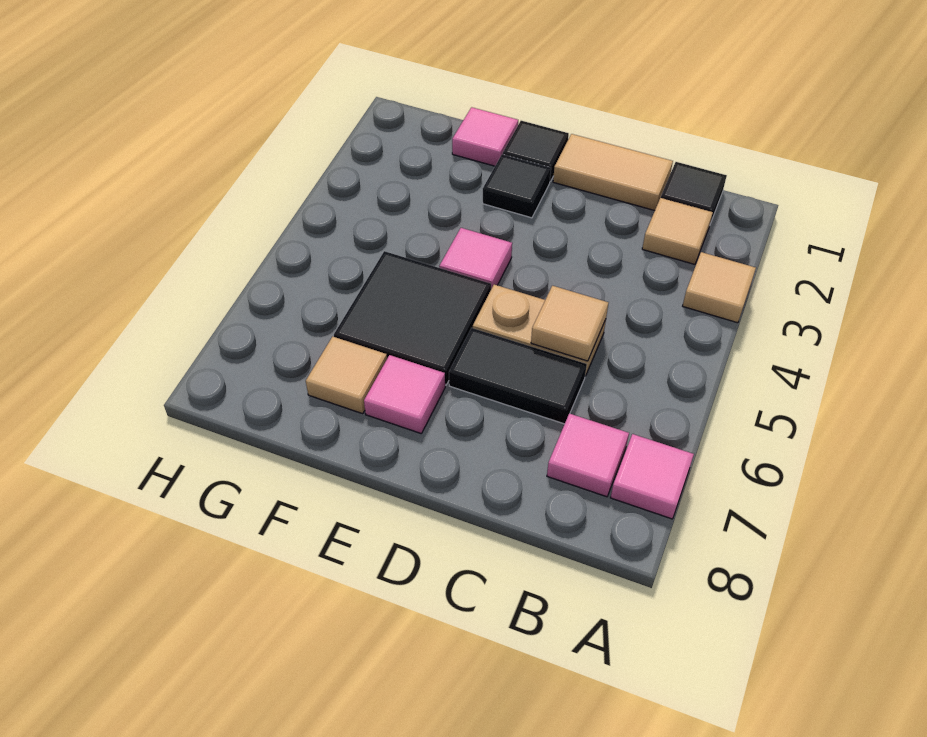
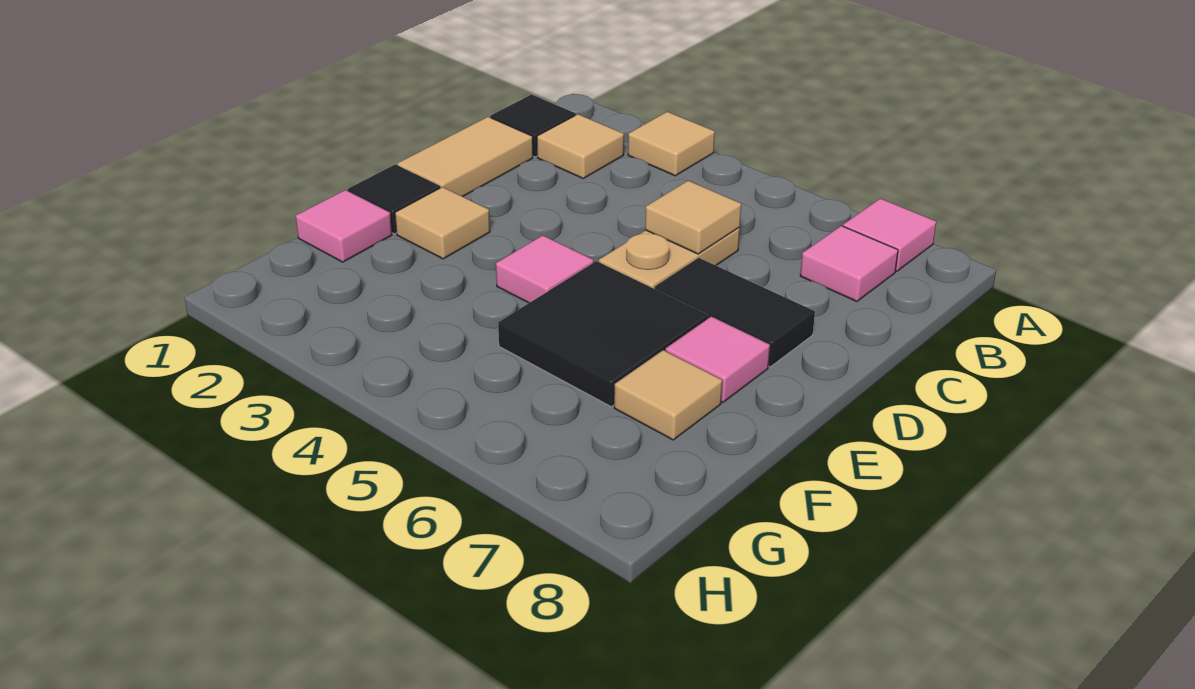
black 1x2 tile [449,328,587,424] -> black 1x2 tile turned to [655,258,815,367]
black 1x1 tile [483,154,551,218] -> tan 1x1 tile [395,187,490,259]

